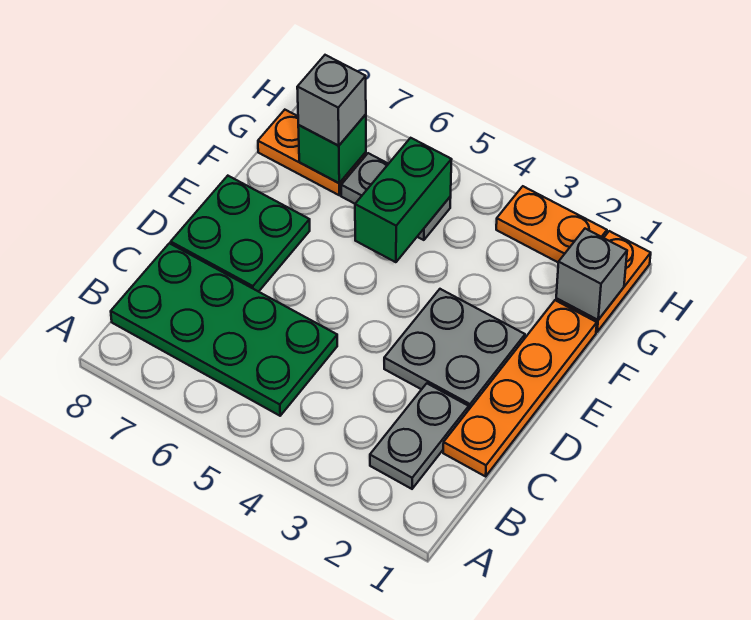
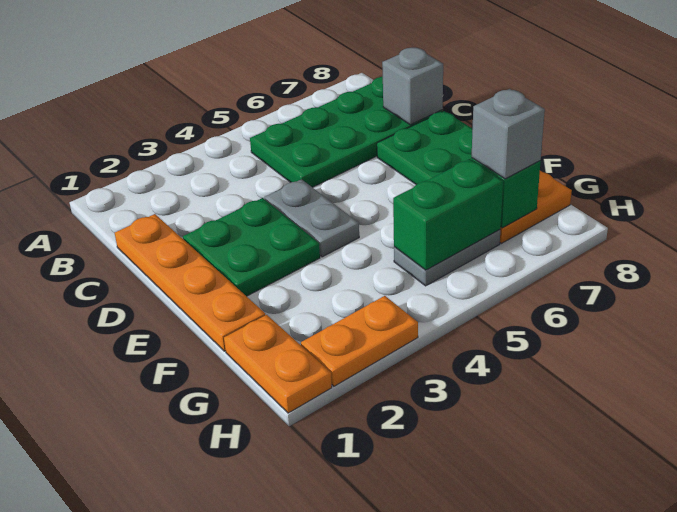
grey 1x2 plate [370,383,469,489] -> grey 1x2 plate moved to [265,179,359,257]
grey 2x2 plate [384,289,525,409] -> green 2x2 plate [183,198,320,296]
green 1x2 brick [355,138,452,262] -> green 1x2 brick turned to [393,159,503,270]
grey 1x1 brick [556,229,627,320] -> grey 1x1 brick moved to [382,47,443,125]

